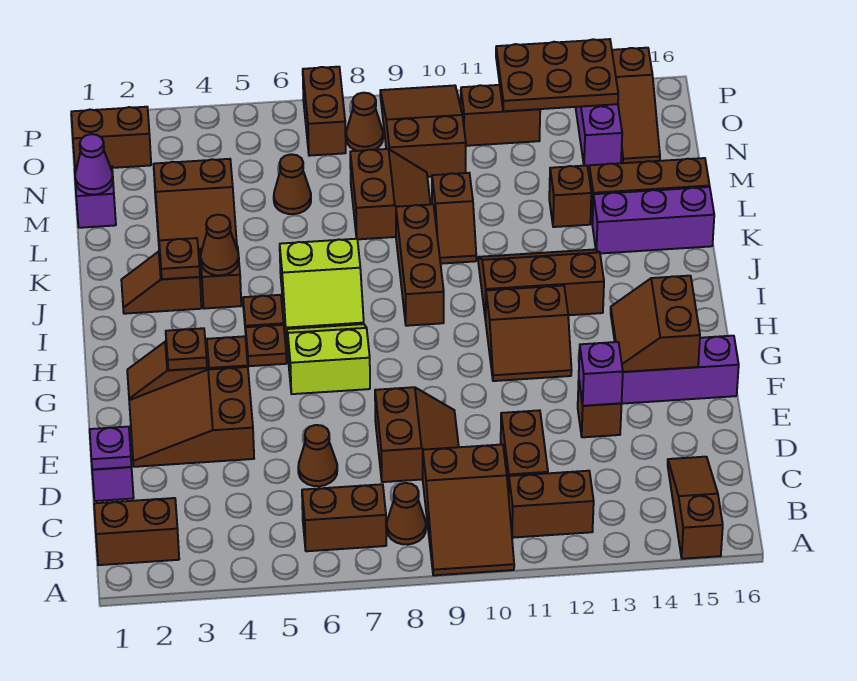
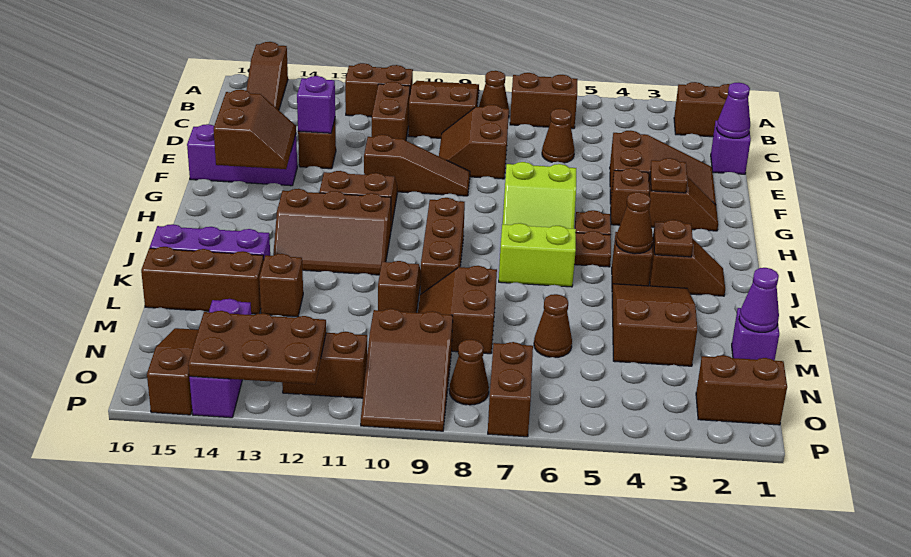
purple 1x1 plate [90,427,132,470] -> purple 1x1 cone [717,83,750,138]
none -> brown 1x3 slope [364,135,470,196]

